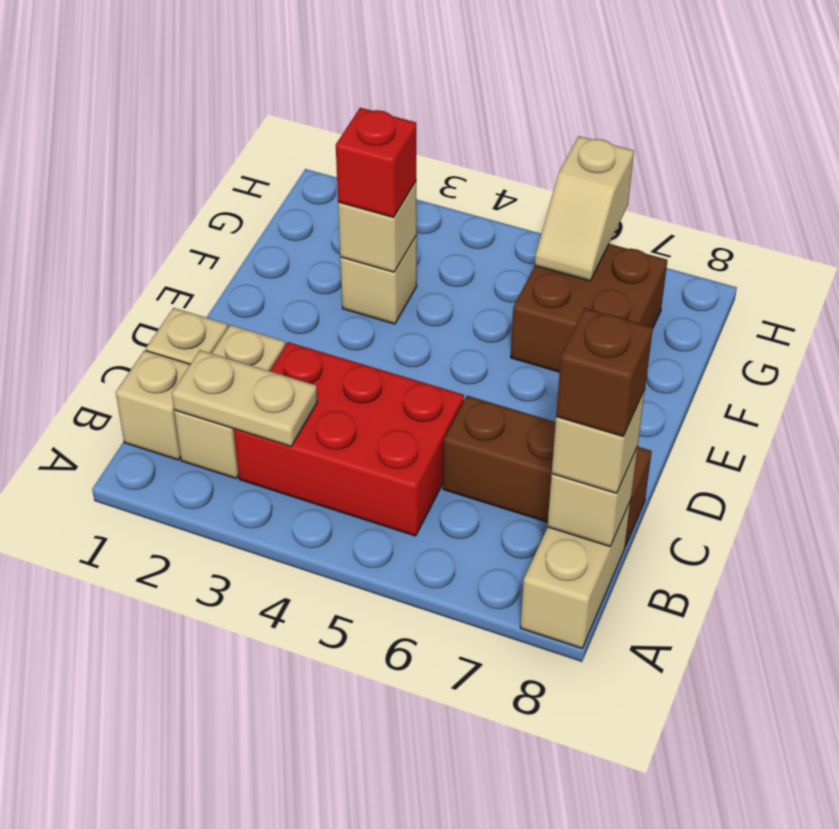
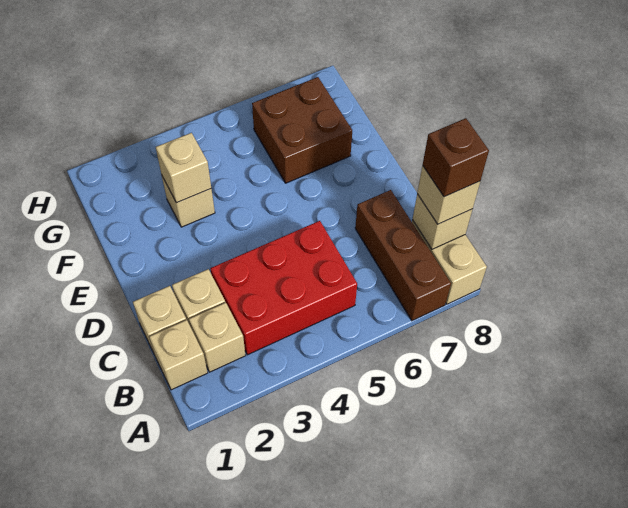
tan 1x2 plate [172,350,317,446] -> none
brown 1x3 brick [443,396,652,546] -> brown 1x3 brick turned to [355,190,451,321]
red 1x1 brick [336,108,416,217] -> none
tan 1x2 slope [535,136,634,281] -> none

